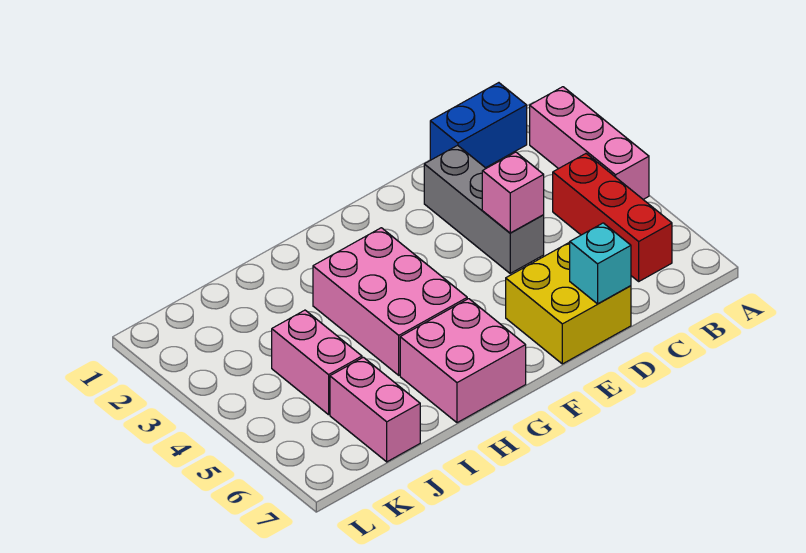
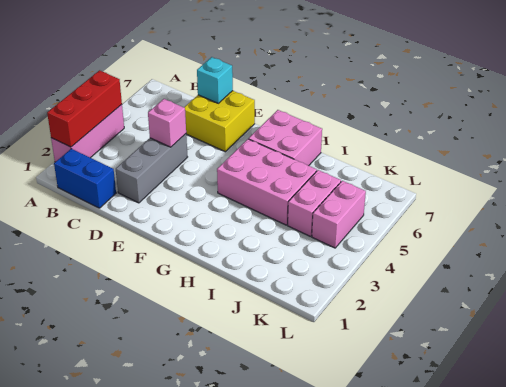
red 1x3 brick [553,154,672,281] -> red 1x3 brick moved to [47,70,122,147]
pink 2x3 brick [313,228,467,375] -> pink 2x3 brick turned to [217,139,317,225]
pink 1x2 brick [330,357,420,462] -> pink 1x2 brick moved to [312,181,366,248]

